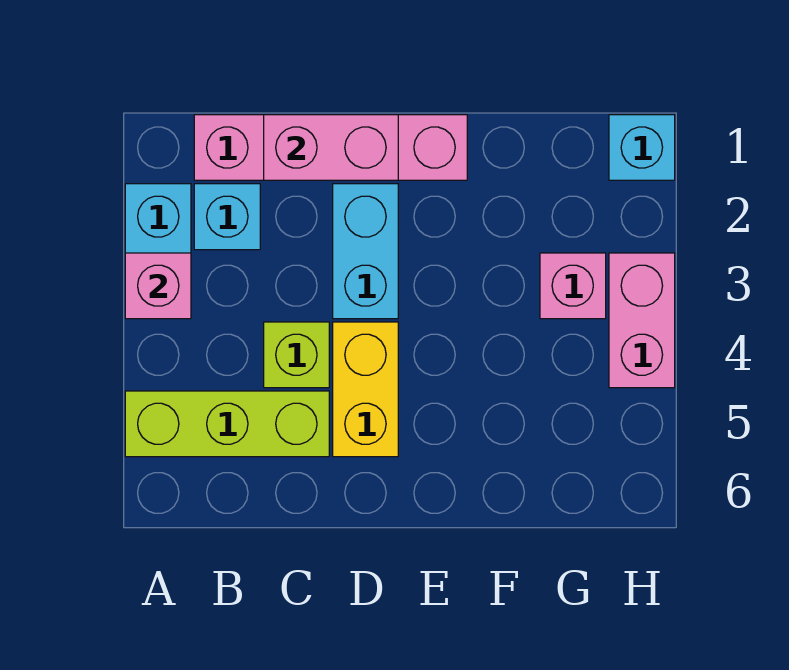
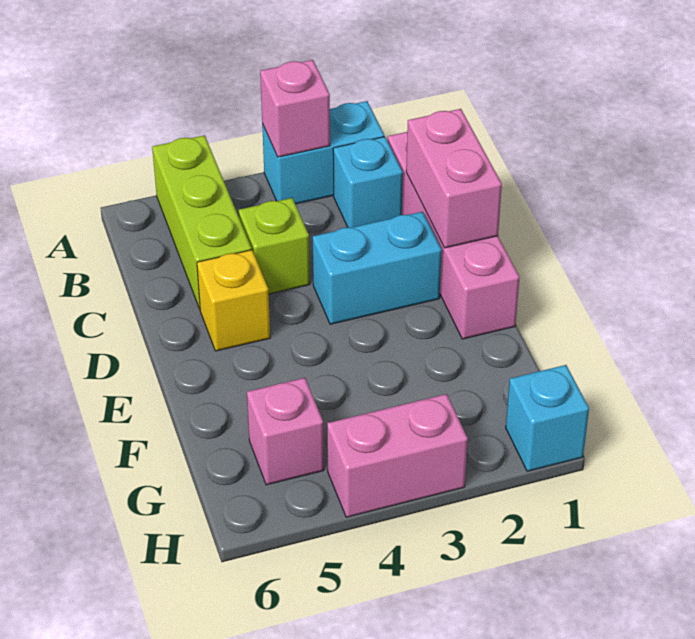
yellow 1x2 brick [333,322,398,457] -> yellow 1x1 brick [197,250,270,351]
pink 1x1 brick [540,253,606,319] -> pink 1x1 brick moved to [247,378,324,485]

